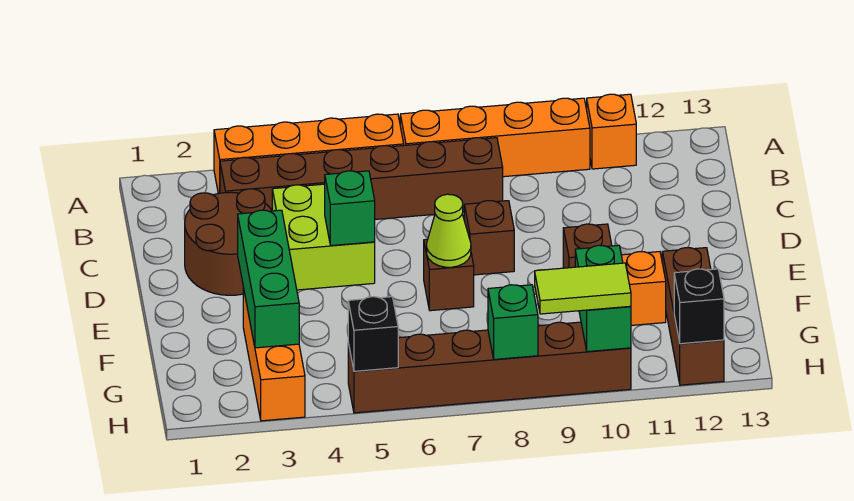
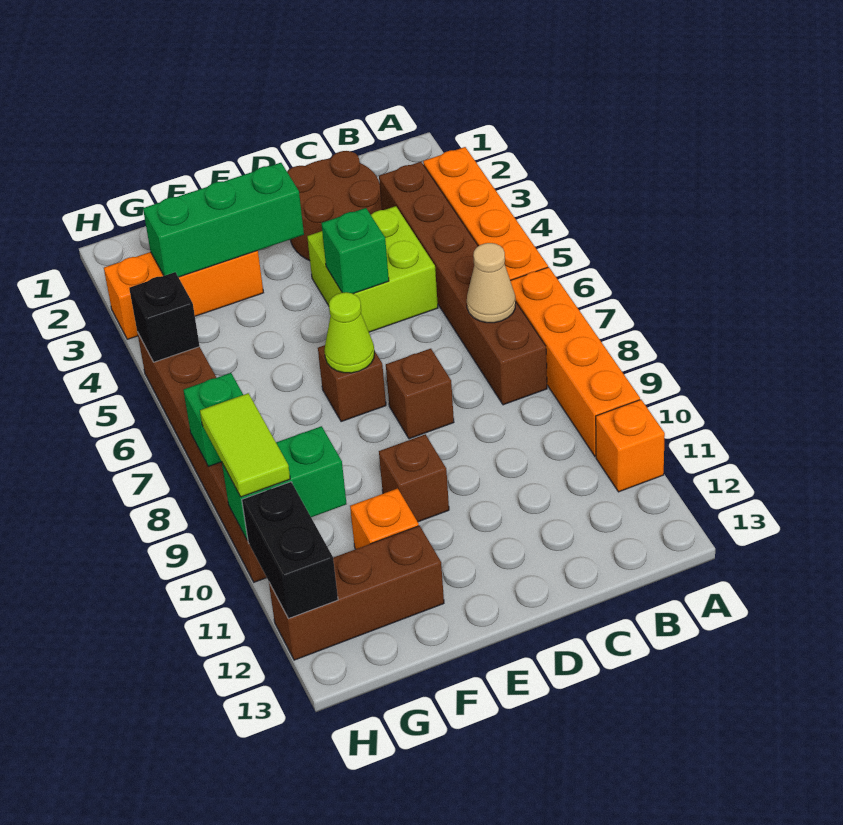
none -> tan 1x1 cone [467,243,516,323]
black 1x1 brick [674,269,724,344] -> black 1x2 brick [242,482,338,619]

